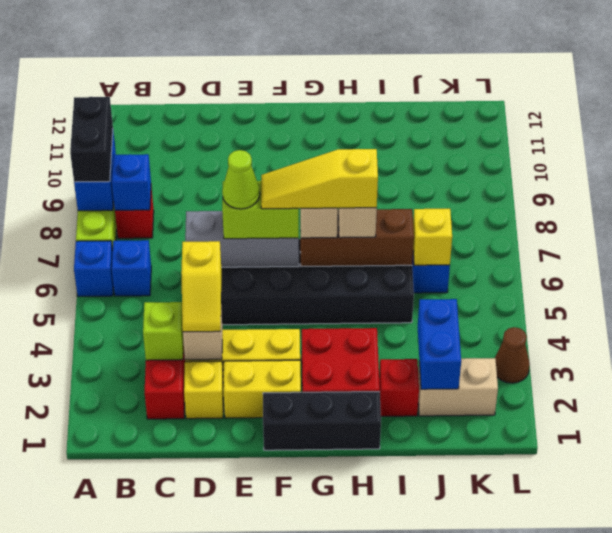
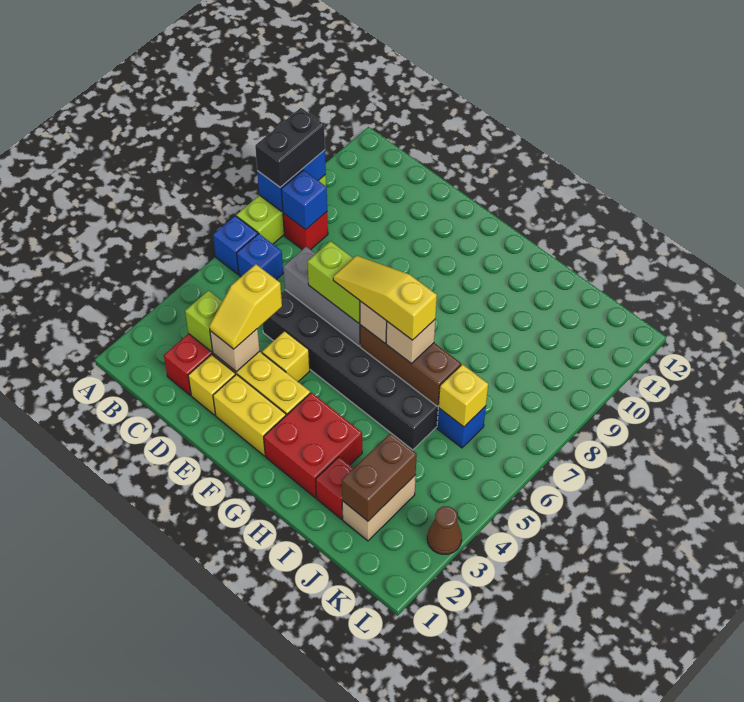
none -> yellow 1x1 brick [262,331,310,382]
lime 1x1 cone [222,150,260,209] -> none
black 1x3 brick [263,392,381,450] -> none
tan 1x2 brick [418,358,498,416] -> tan 1x2 brick turned to [342,475,416,541]
blue 1x2 brick [418,299,461,389] -> brown 1x2 brick [342,433,417,521]

